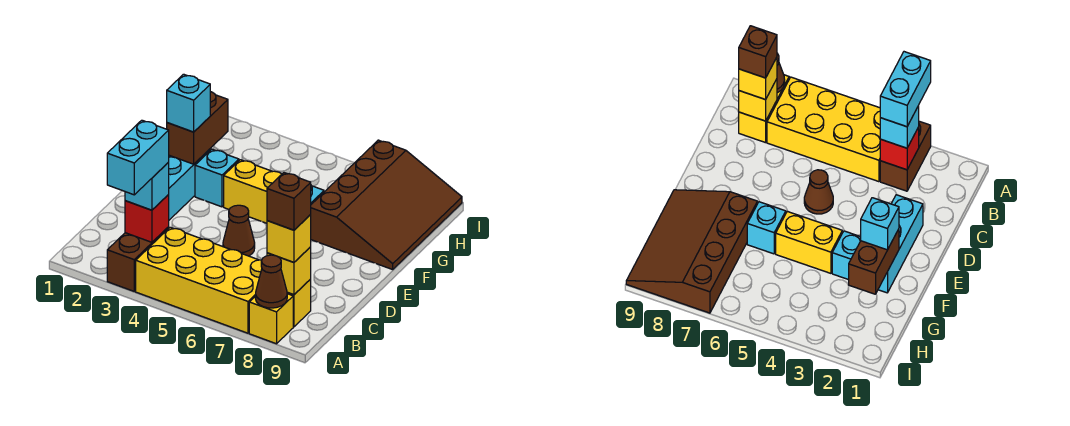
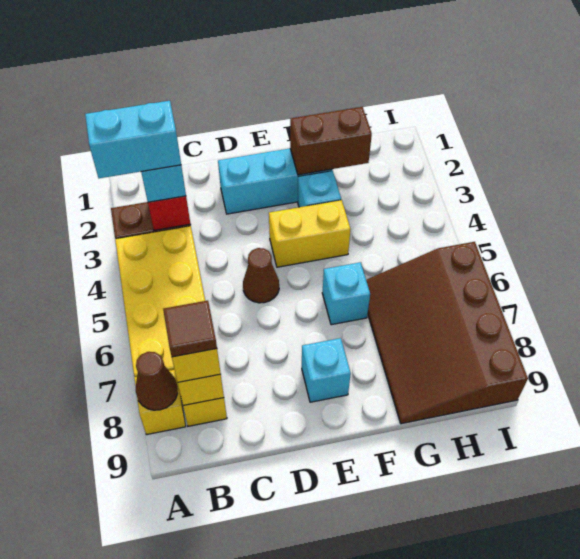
brown 1x1 brick [267,173,311,230] -> brown 1x1 tile [163,301,217,357]
cyan 1x1 brick [167,74,210,132] -> cyan 1x1 brick moved to [302,338,351,402]
yellow 1x2 brick [224,160,282,223] -> yellow 1x2 brick turned to [269,200,351,267]
brown 3x4 slope [311,140,462,270] -> brown 3x4 slope turned to [366,242,528,424]

